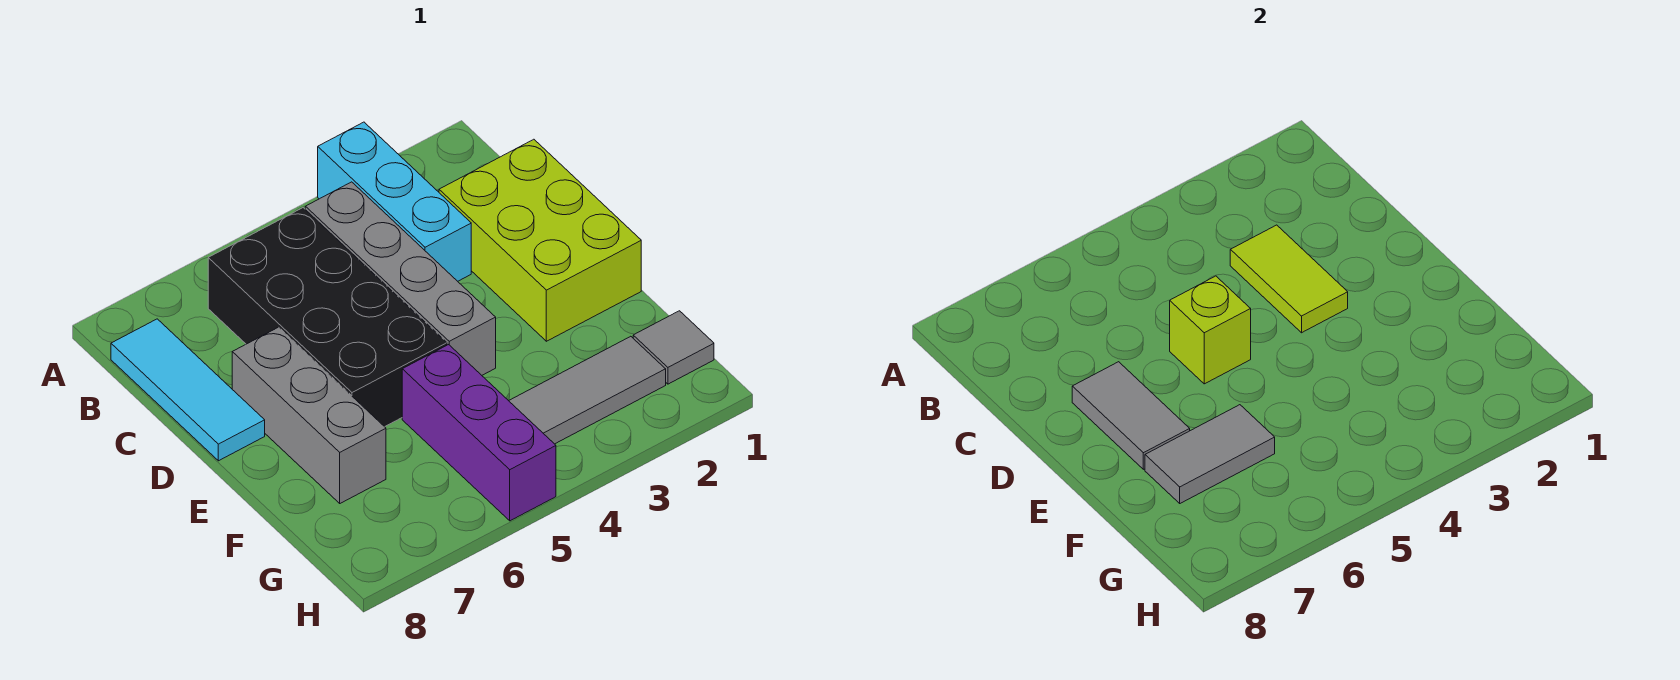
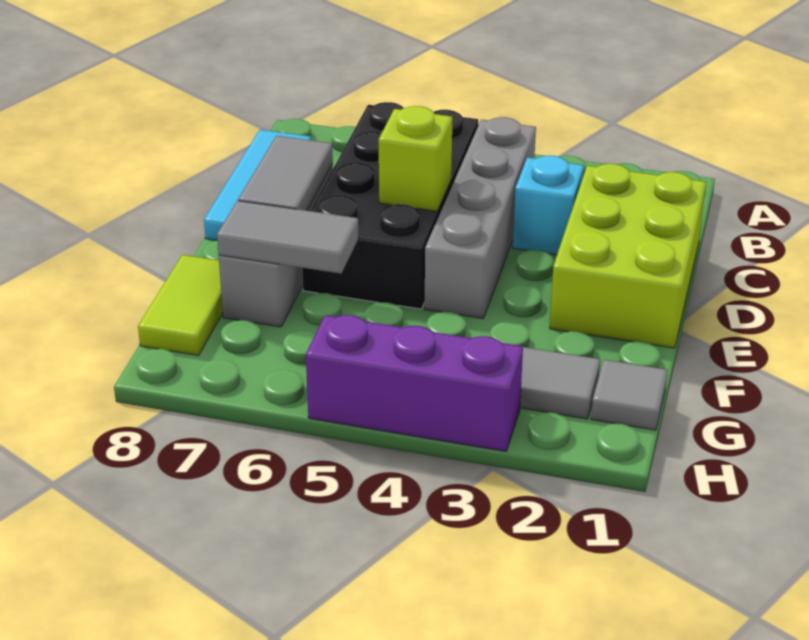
cyan 1x3 brick [318,122,471,281] -> cyan 1x1 brick [513,156,584,255]
lime 1x2 tile [1230,225,1348,333] -> lime 1x2 tile moved to [138,255,223,355]
purple 1x3 brick [402,345,556,521] -> purple 1x3 brick turned to [306,315,523,451]

